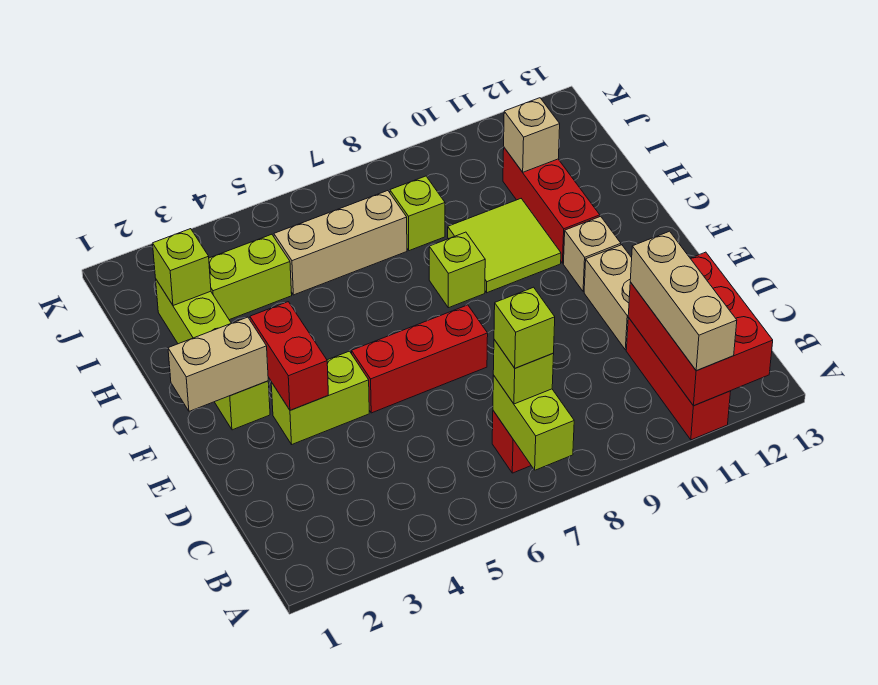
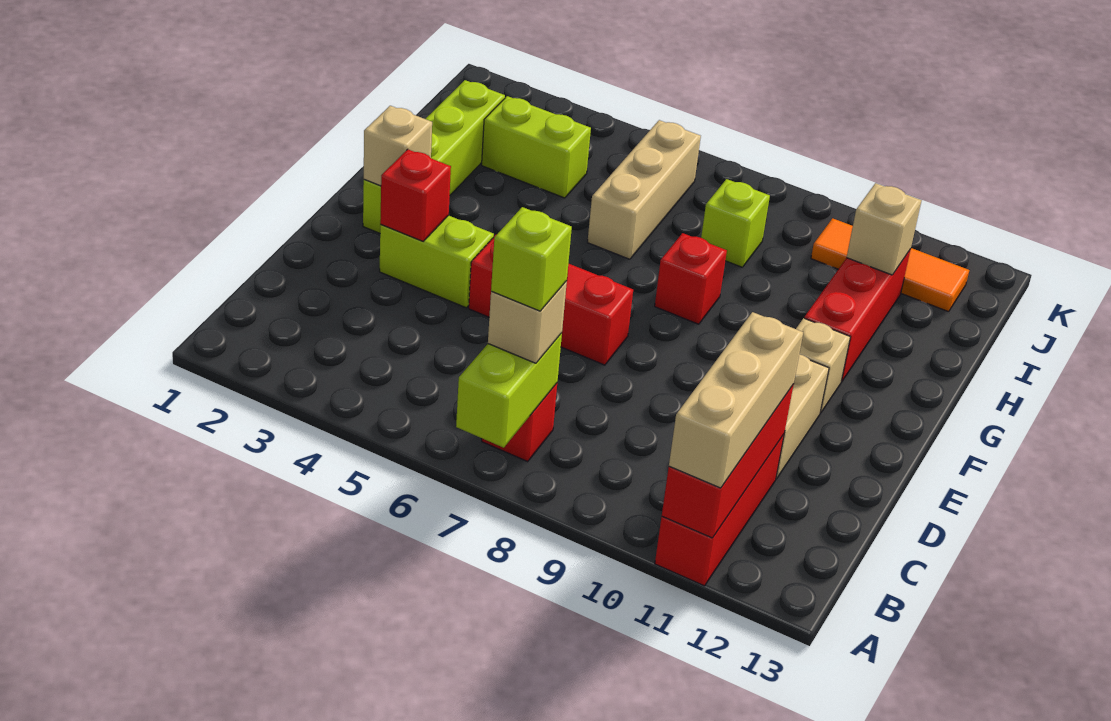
red 2x3 brick [628,252,773,406] -> red 1x3 brick [662,384,794,538]
lime 1x1 brick [493,340,554,404] -> tan 1x1 brick [488,281,567,363]
red 1x2 brick [250,302,328,410] -> red 1x1 brick [380,149,451,241]
tan 1x2 brick [168,317,268,411] -> tan 1x1 brick [364,106,432,186]
lime 1x1 brick [429,232,485,308] -> red 1x1 brick [655,233,727,324]
lime 2x2 tile [448,199,561,293] -> none
lime 1x1 brick [153,229,211,306] -> none
tan 1x3 brick [274,191,407,295] -> tan 1x3 brick turned to [587,120,701,259]
none -> orange 1x3 tile [811,218,969,312]

